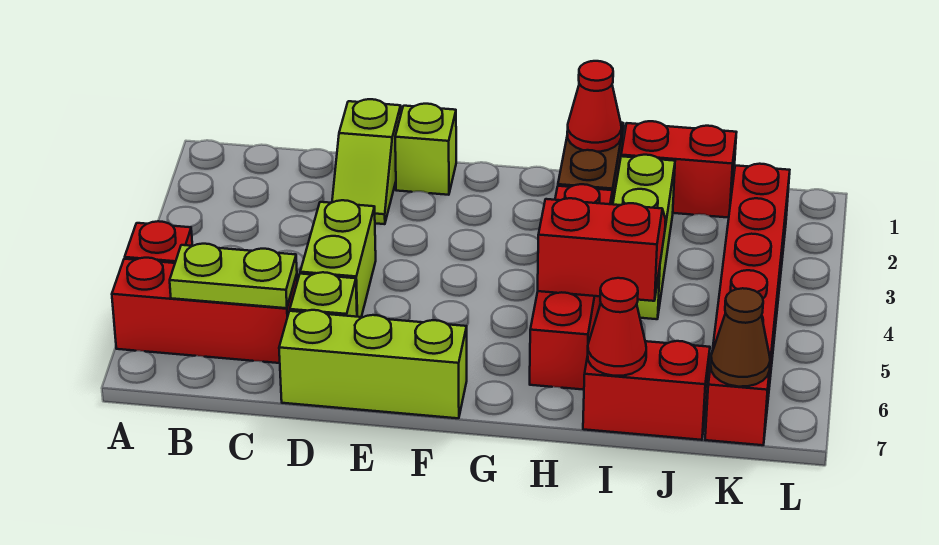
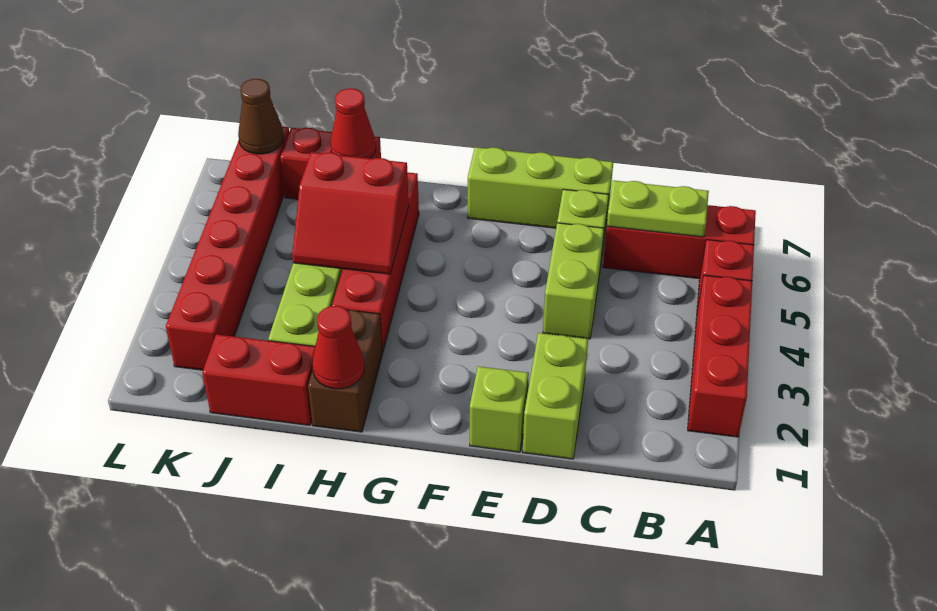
none -> red 1x3 brick [688,275,752,437]
lime 1x2 slope [332,99,401,224] -> lime 1x2 brick [523,333,588,459]

